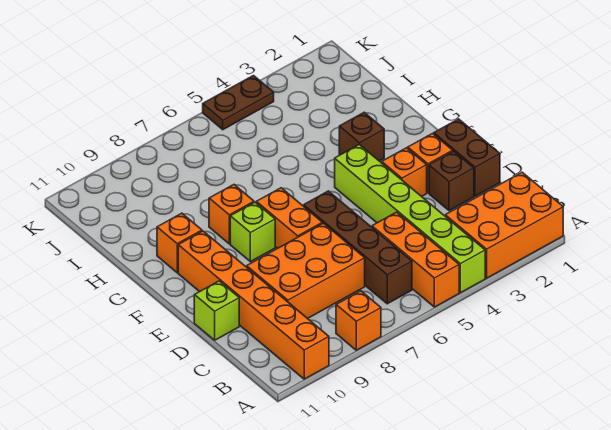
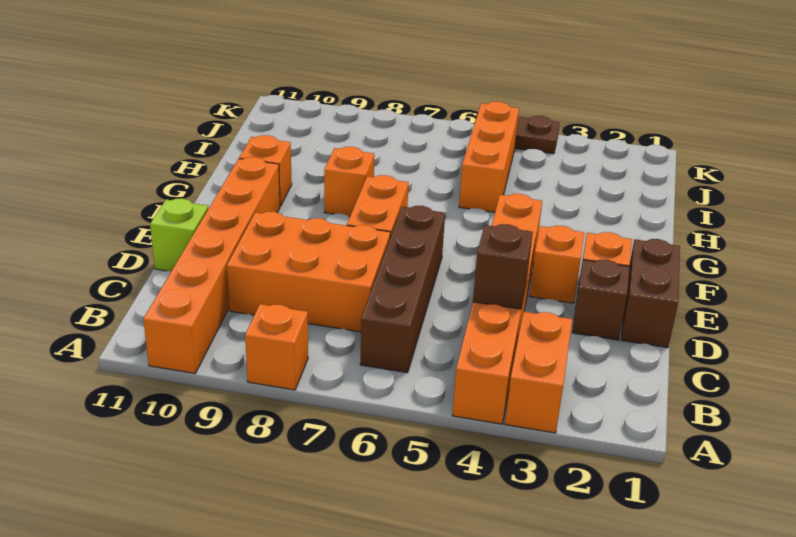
orange 2x3 brick [445,172,563,278] -> orange 1x2 brick [505,312,572,433]
lime 1x6 brick [335,144,485,293] -> orange 1x6 brick [452,194,542,424]
orange 1x3 brick [372,212,459,307] -> orange 1x3 brick moved to [459,102,519,212]
lime 1x1 brick [230,202,275,262] -> none
brown 1x1 brick [339,112,384,161] -> brown 1x1 brick moved to [473,224,533,309]

